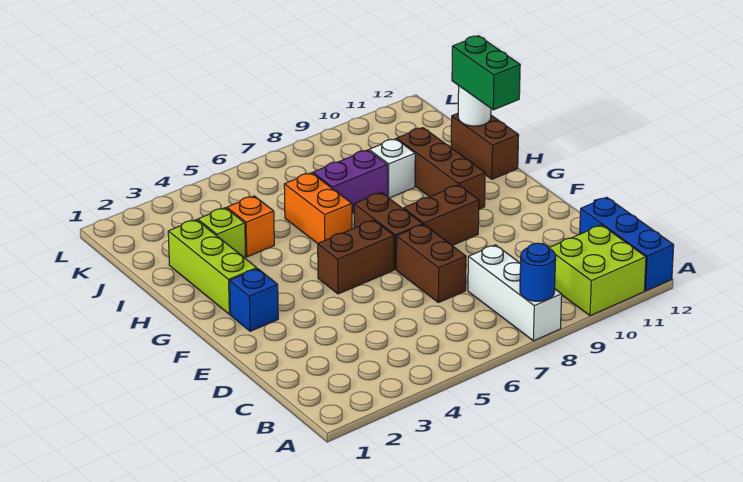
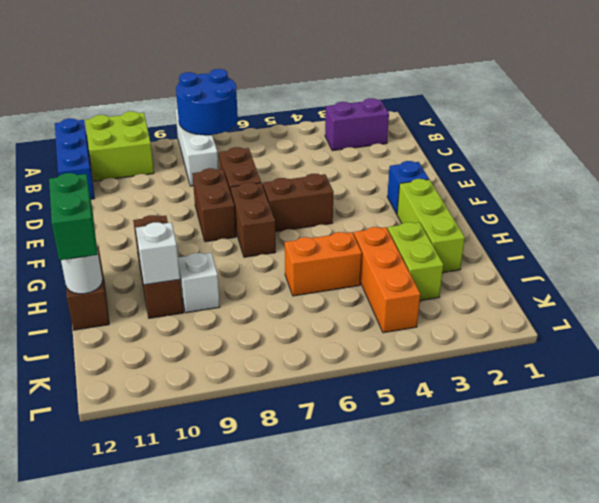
blue 1x1 round brick [520,243,556,301] -> blue 2x2 round brick [176,69,238,135]
brown 1x2 brick [404,185,479,245] -> brown 1x2 brick turned to [192,168,236,242]
orange 1x2 brick [284,173,352,244] -> orange 1x2 brick turned to [285,232,362,296]
lime 1x1 brick [198,208,246,258] -> lime 1x2 brick [388,222,443,301]
orange 1x1 brick [227,196,274,257] -> orange 1x3 brick [354,227,420,333]
purple 1x2 brick [313,150,387,213] -> purple 1x2 brick moved to [325,98,389,151]
none -> white 1x1 brick [136,222,180,285]

